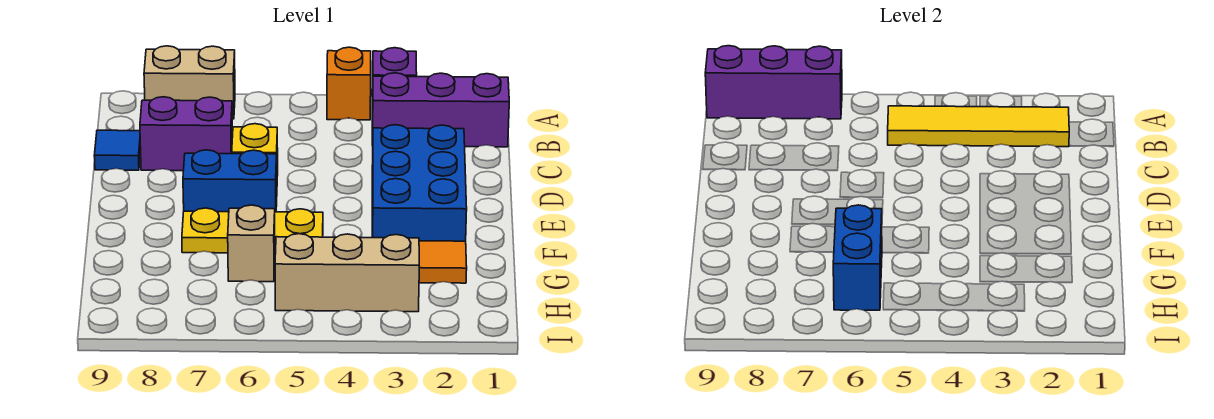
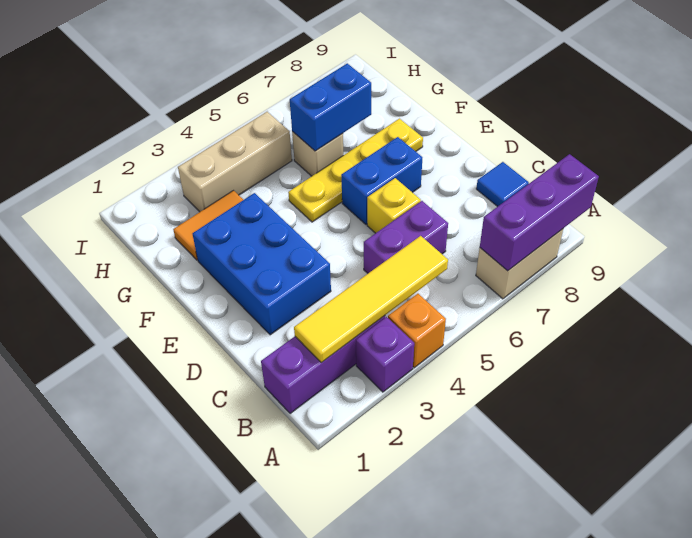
purple 1x2 brick [140,97,233,171] -> purple 1x2 brick moved to [364,201,448,273]
yellow 1x3 plate [182,208,323,253] -> yellow 1x4 plate [288,119,423,222]
blue 1x2 brick [833,205,882,310] -> blue 1x2 brick turned to [290,63,371,151]

